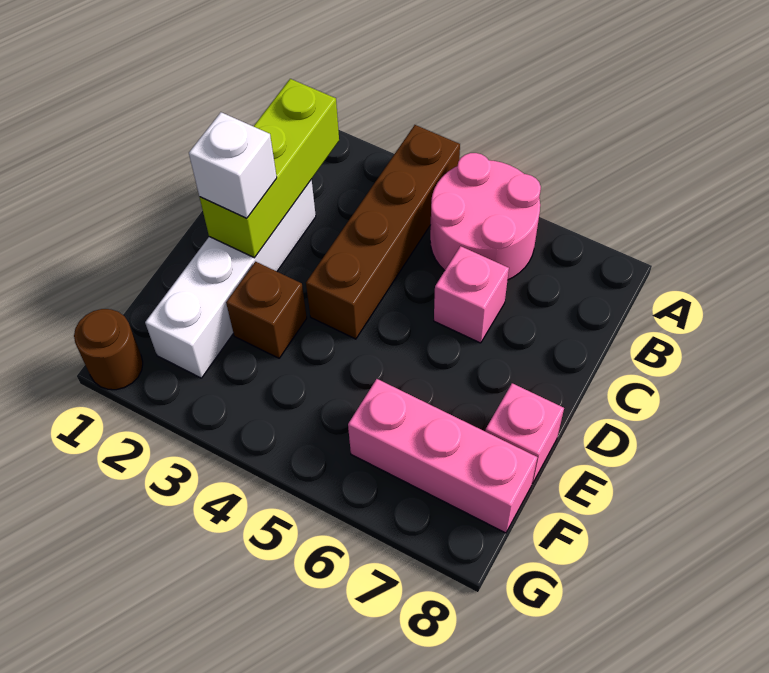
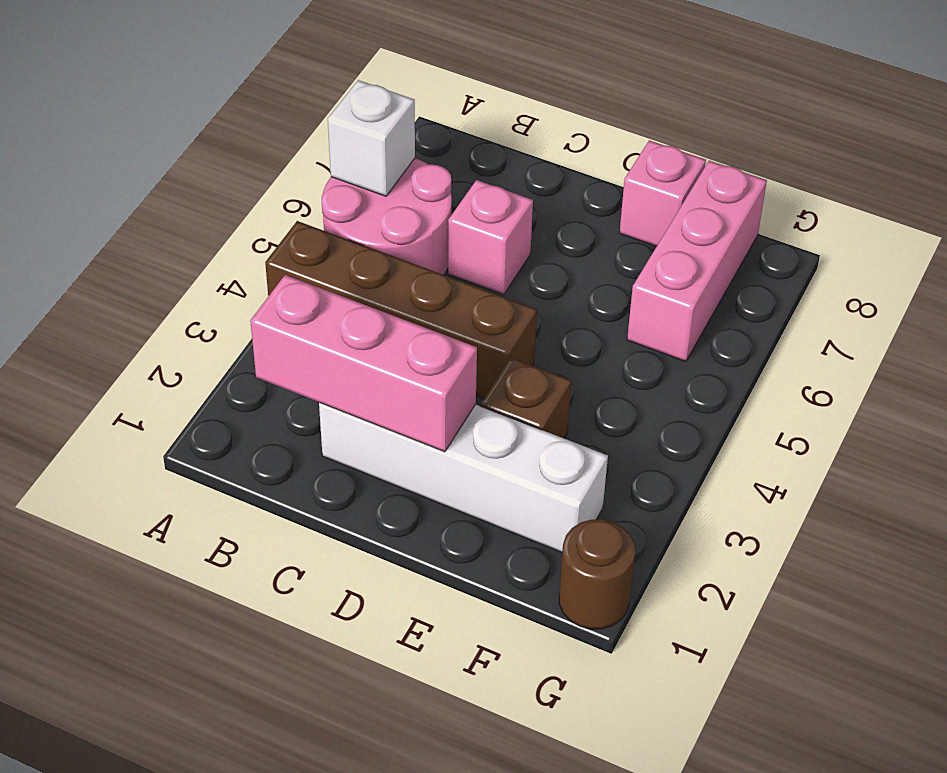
lime 1x3 brick [200,79,339,258] -> pink 1x3 brick [250,275,477,452]
white 1x1 brick [189,112,277,218] -> white 1x1 brick moved to [328,80,415,196]

